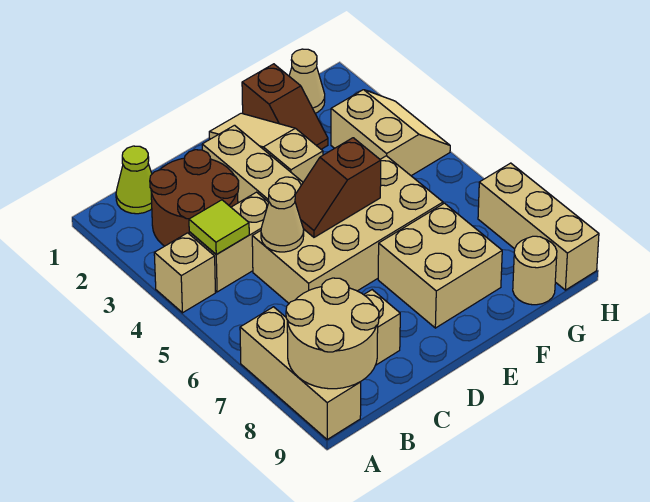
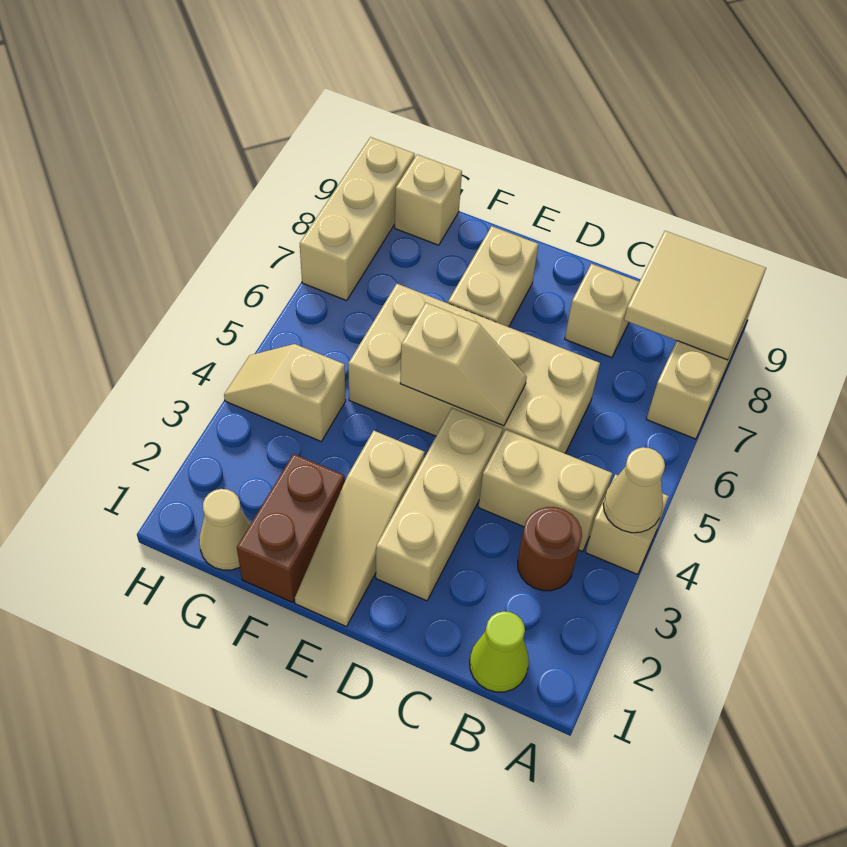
tan 2x2 round brick [286,278,379,389] -> tan 2x2 tile [624,231,766,360]
brown 2x2 round brick [150,150,239,246] -> brown 1x1 round brick [518,507,582,591]
lime 1x1 tile [189,200,249,254] -> none
tan 1x1 cone [261,183,304,252] -> tan 1x1 cone moved to [603,447,665,533]
brown 1x2 slope [295,138,381,237] -> tan 1x2 slope [400,303,527,426]
tan 2x2 brick [378,203,502,328] -> tan 1x2 brick [448,226,538,327]
brown 1x2 slope [242,64,328,149] -> brown 1x2 brick [237,454,345,602]
tan 2x2 slope [331,90,450,176] -> tan 1x2 slope [224,344,346,441]
tan 1x1 round brick [513,236,557,305] -> tan 1x1 brick [395,154,462,245]

